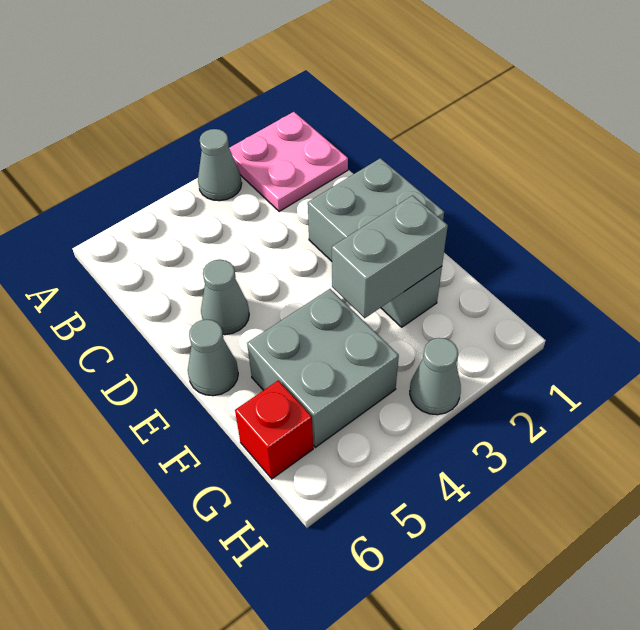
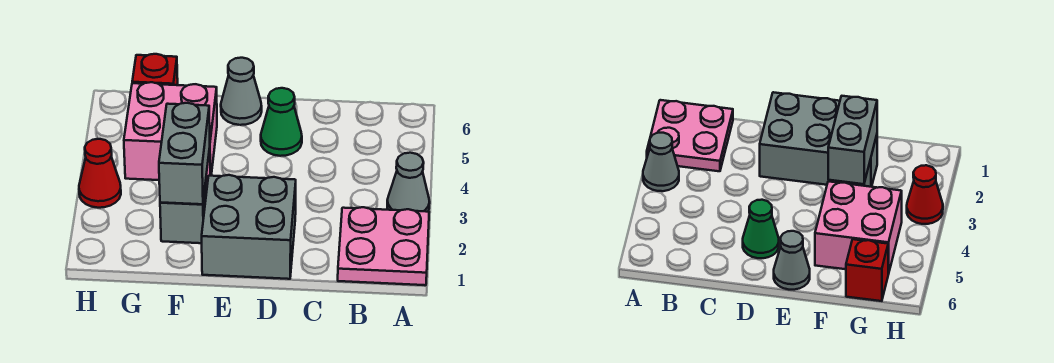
grey 1x1 cone [201,260,249,335] -> green 1x1 cone [261,88,302,156]
grey 2x2 brick [247,289,399,447] -> pink 2x2 brick [124,82,217,182]
grey 1x1 cone [410,338,461,415] -> red 1x1 cone [79,139,121,208]

